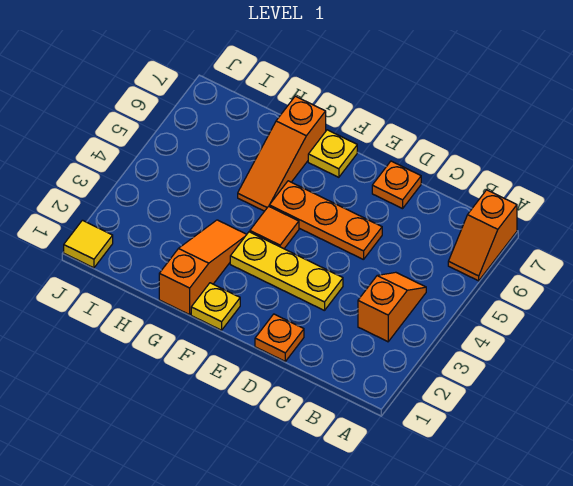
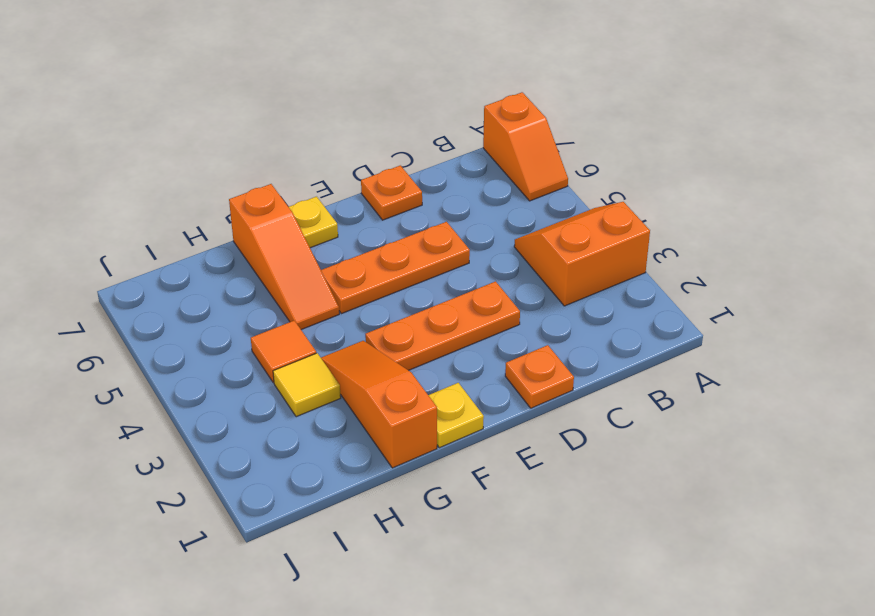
orange 1x2 slope [358,272,426,342] -> orange 2x2 slope [514,202,650,306]
yellow 1x3 plate [230,232,343,311] -> orange 1x3 plate [365,281,520,370]
orange 1x1 tile [250,206,299,249] -> orange 1x1 tile moved to [251,320,316,383]
yellow 1x1 tile [64,220,113,268] -> yellow 1x1 tile moved to [273,353,341,417]

